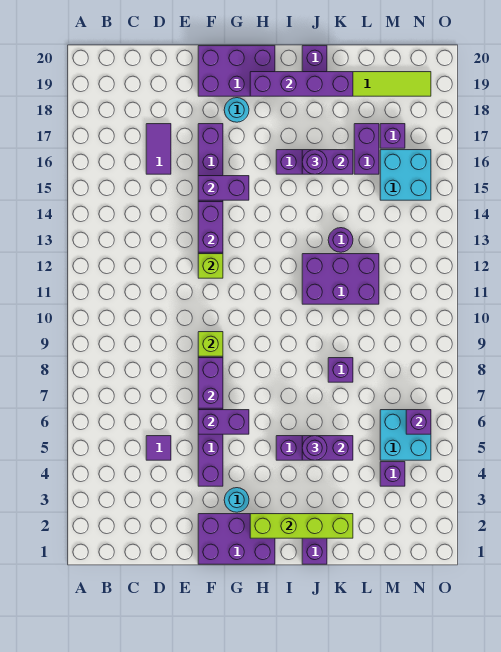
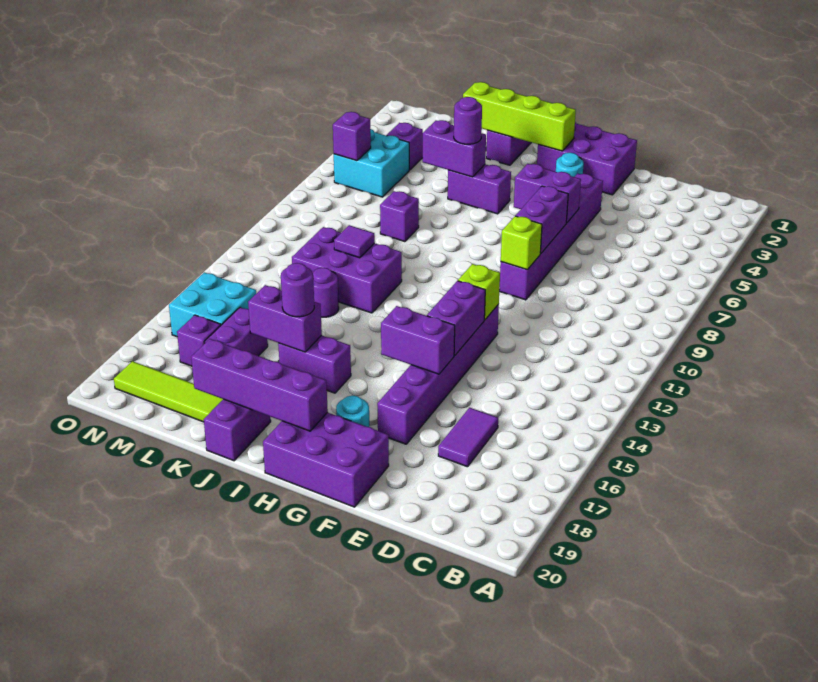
purple 1x1 tile [146,436,171,460] -> purple 1x1 tile moved to [334,225,375,258]

